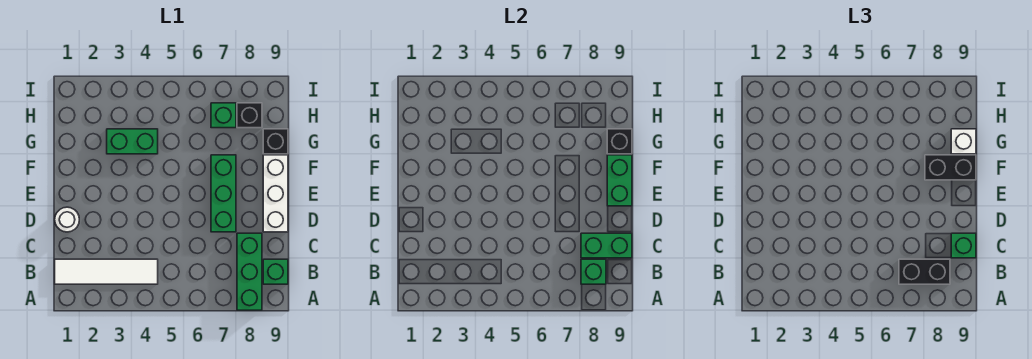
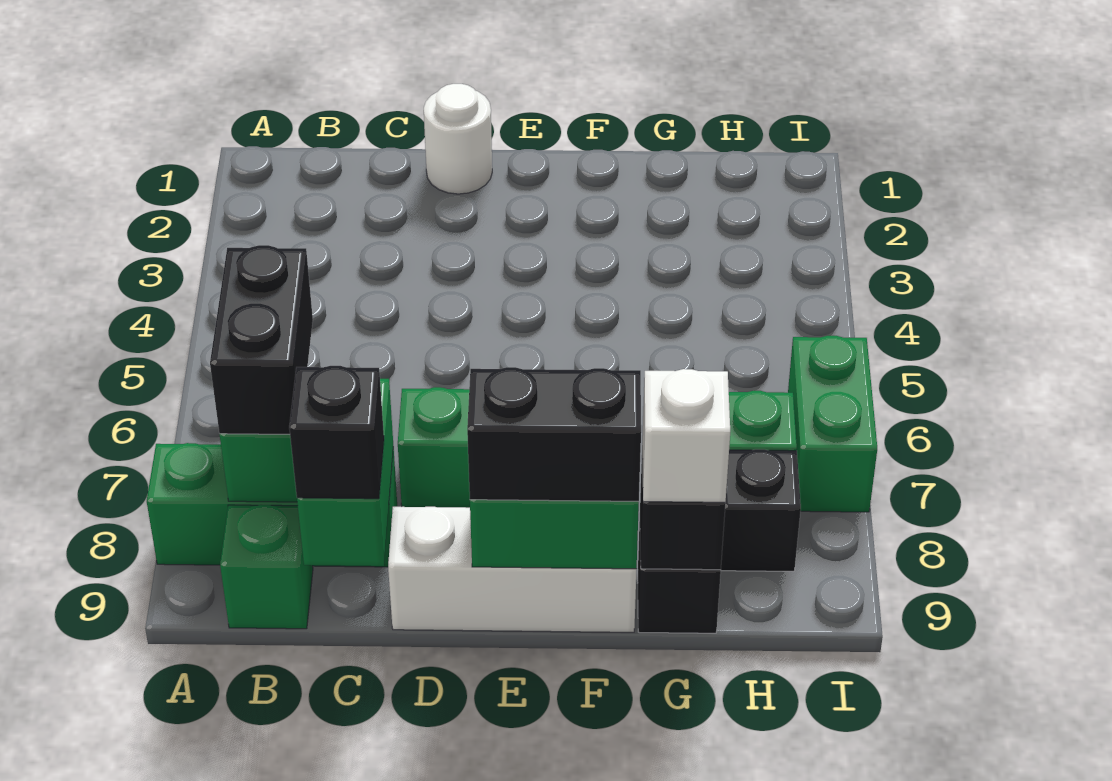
white 1x4 tile [55,259,158,284] -> none
green 1x1 brick [951,233,976,258] -> black 1x1 brick [289,366,384,499]
black 1x2 brick [925,155,976,180] -> black 1x2 brick turned to [467,367,641,501]
green 1x2 brick [107,129,158,154] -> green 1x2 brick moved to [788,336,877,512]

